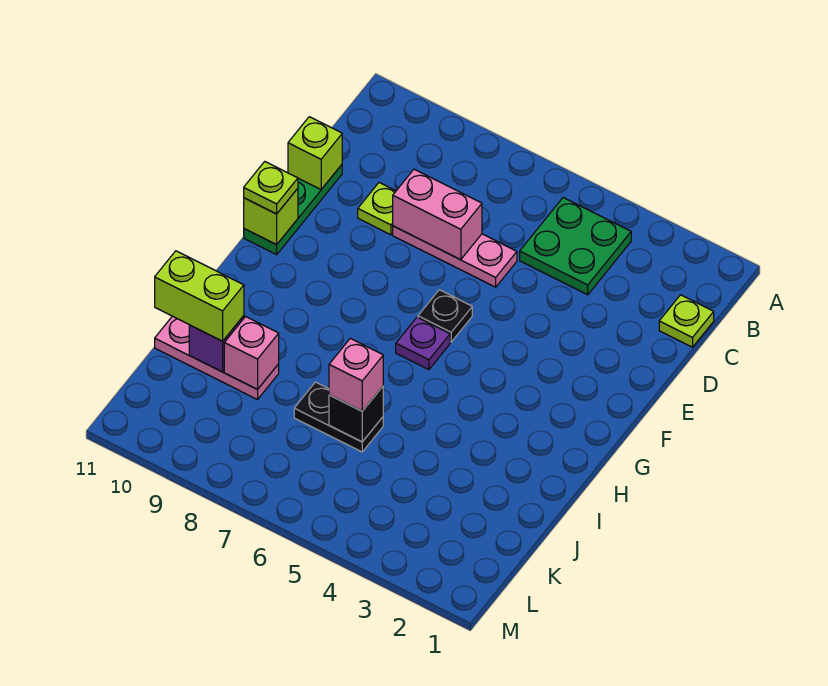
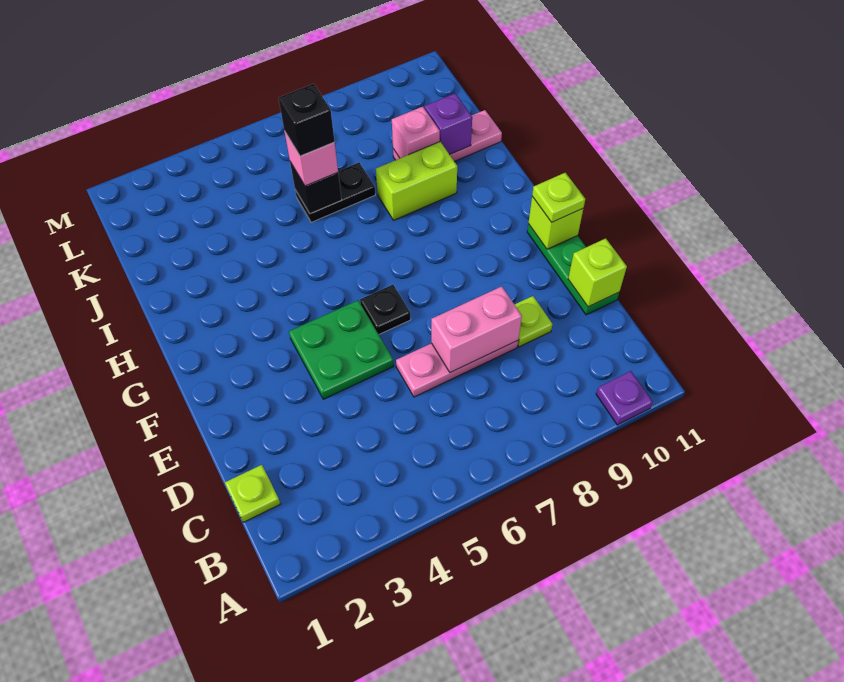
green 2x2 plate [520,198,631,295] -> green 2x2 plate moved to [289,300,394,399]
purple 1x1 plate [396,317,450,370] -> purple 1x1 plate moved to [596,371,653,425]
none -> black 1x1 brick [279,84,335,156]
lime 1x2 brick [155,251,244,341] -> lime 1x2 brick moved to [376,142,457,220]

